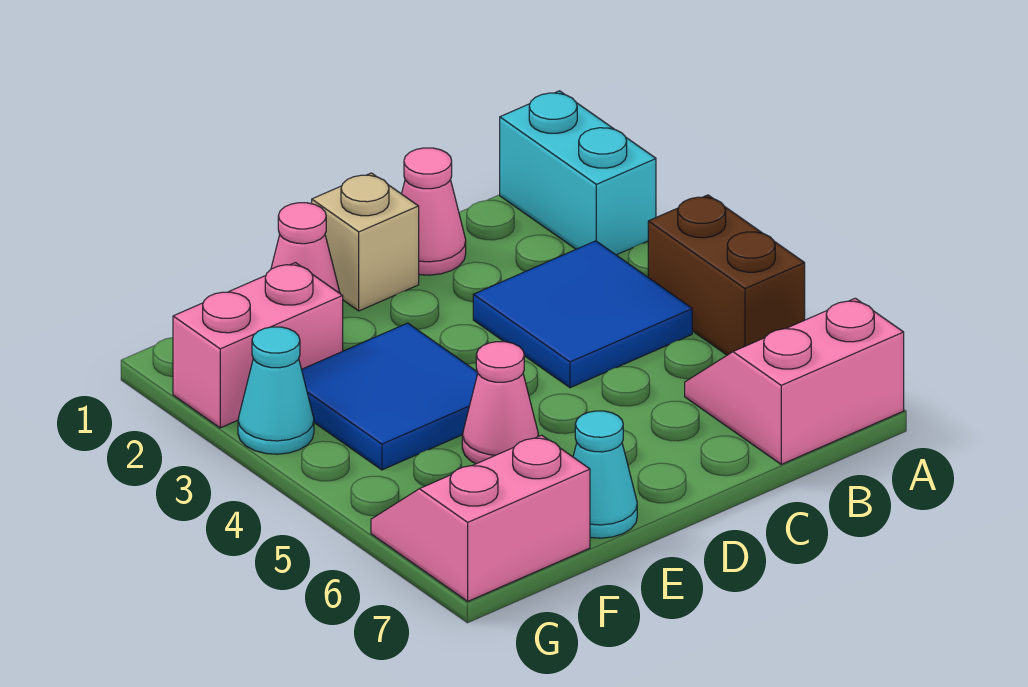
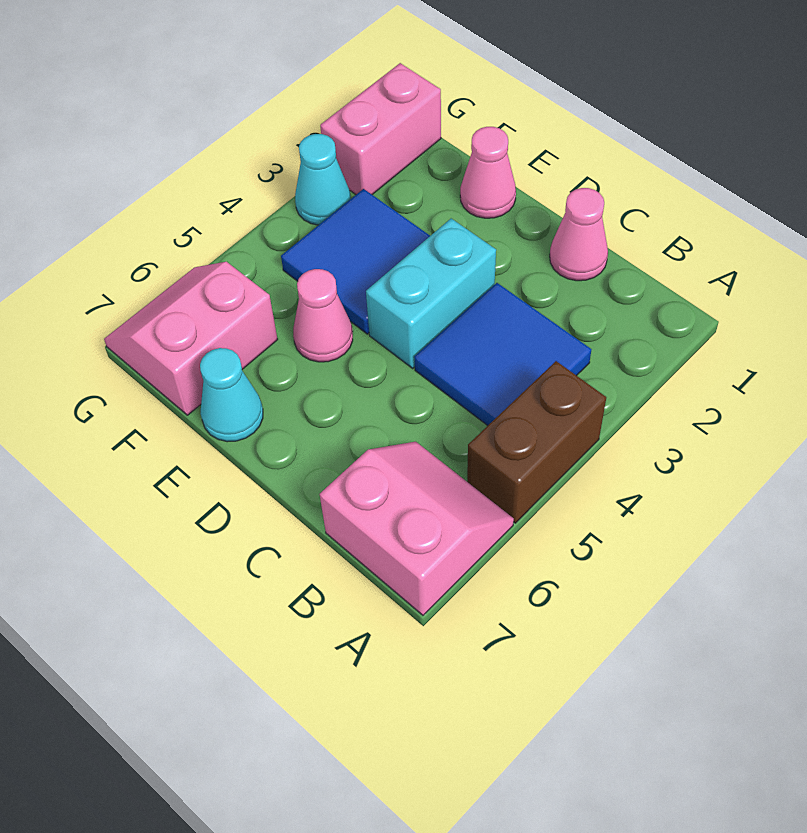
cyan 1x2 brick [500,91,656,255] -> cyan 1x2 brick moved to [366,219,496,368]
tan 1x1 brick [312,173,419,311] -> none
pink 1x2 brick [173,263,343,428] -> pink 1x2 brick turned to [320,63,441,194]
pink 2x2 slope [371,435,590,601] -> pink 2x2 slope turned to [104,262,278,415]

